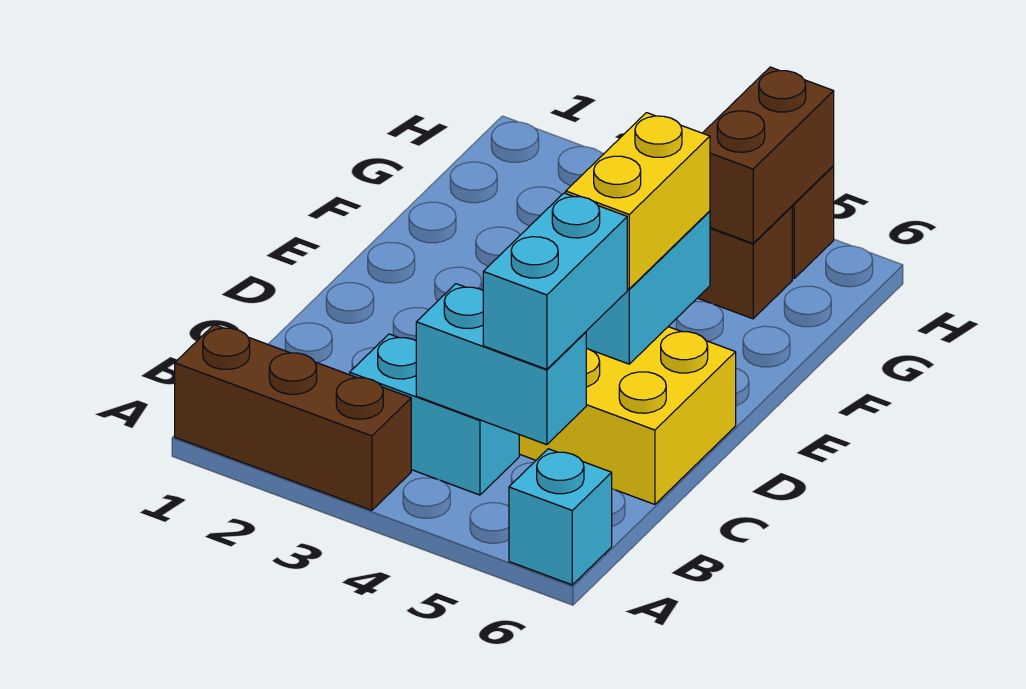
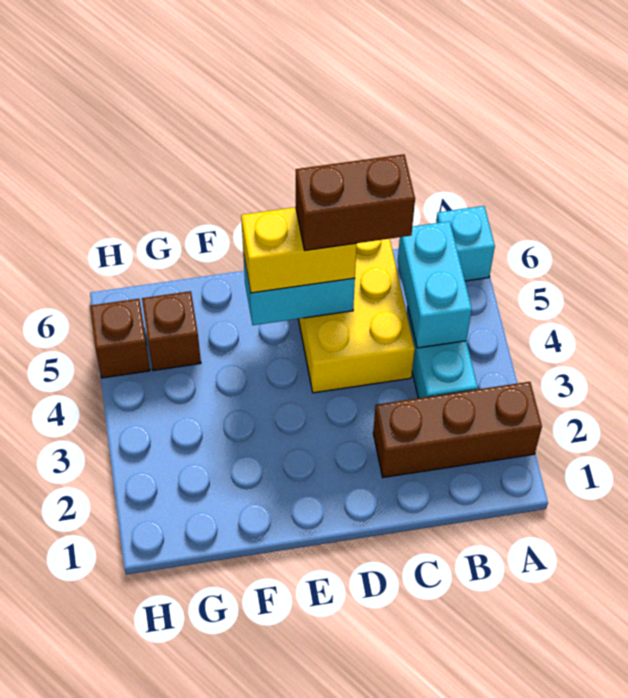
brown 1x3 brick [175,325,411,510] -> brown 1x3 brick turned to [373,382,542,477]
cyan 1x2 brick [483,193,627,369] -> none
brown 1x2 brick [703,67,834,243] -> brown 1x2 brick moved to [296,154,415,250]

